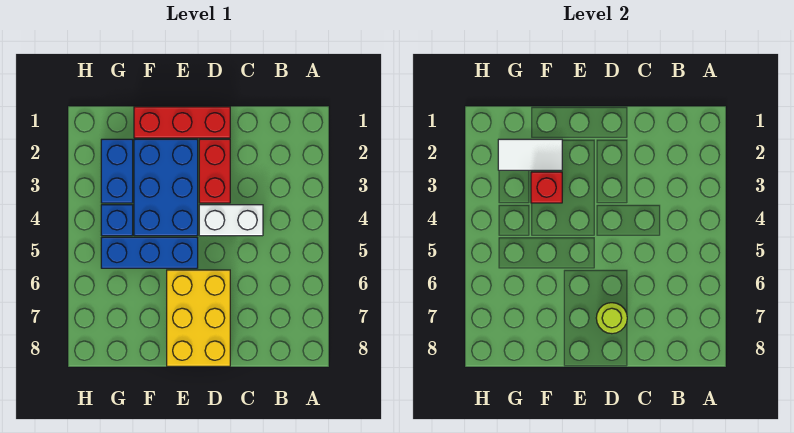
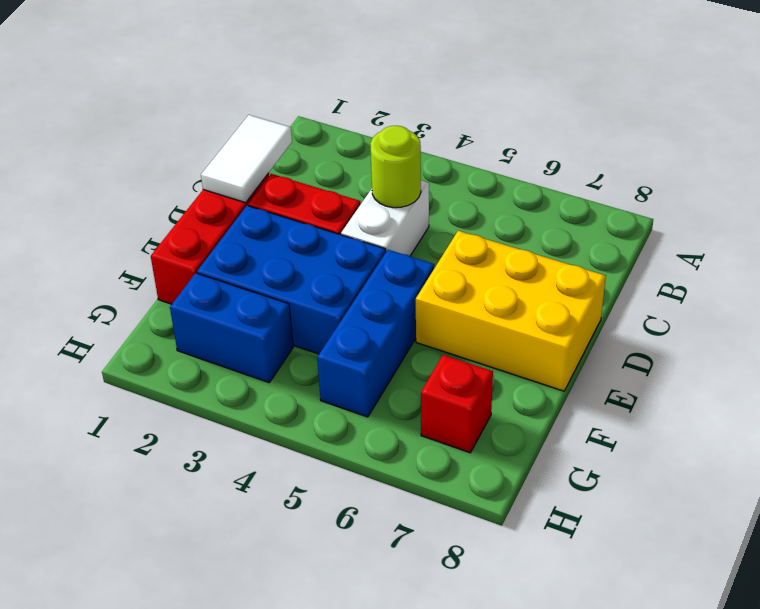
lime 1x1 round brick [596,303,627,334] -> lime 1x1 round brick moved to [370,126,421,208]
white 1x2 tile [498,139,562,170] -> white 1x2 tile moved to [201,115,292,203]
red 1x1 brick [531,172,562,203] -> red 1x1 brick moved to [421,355,493,453]
blue 1x1 brick [101,205,133,236] -> none

